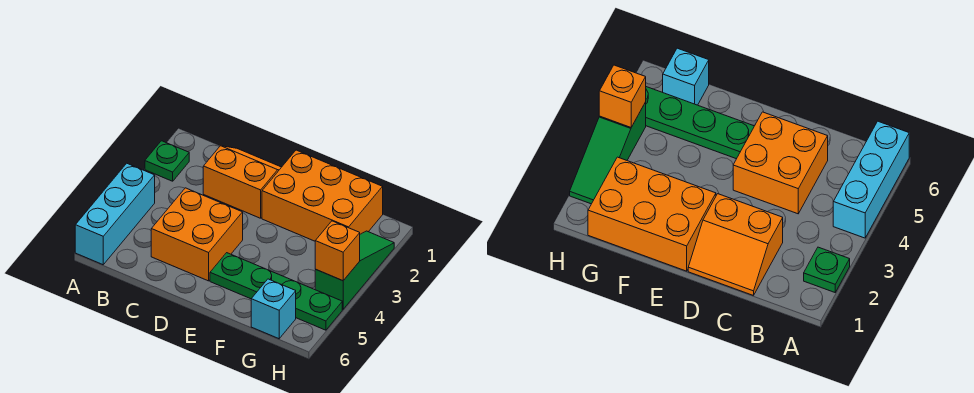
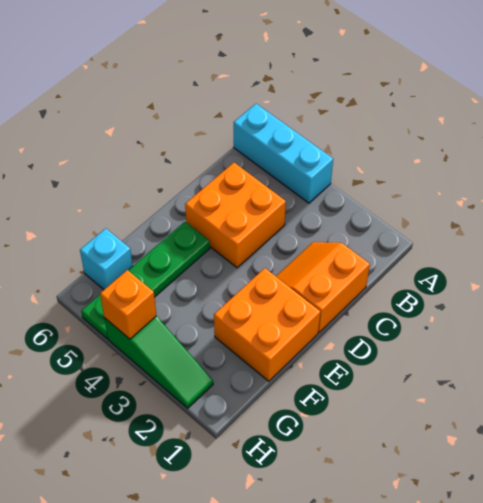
green 1x1 plate [145,141,189,181] -> none
orange 2x2 slope [203,146,281,218] -> orange 2x2 slope turned to [276,242,370,332]
orange 2x3 brick [262,150,383,241] -> orange 2x2 brick [214,268,320,381]

